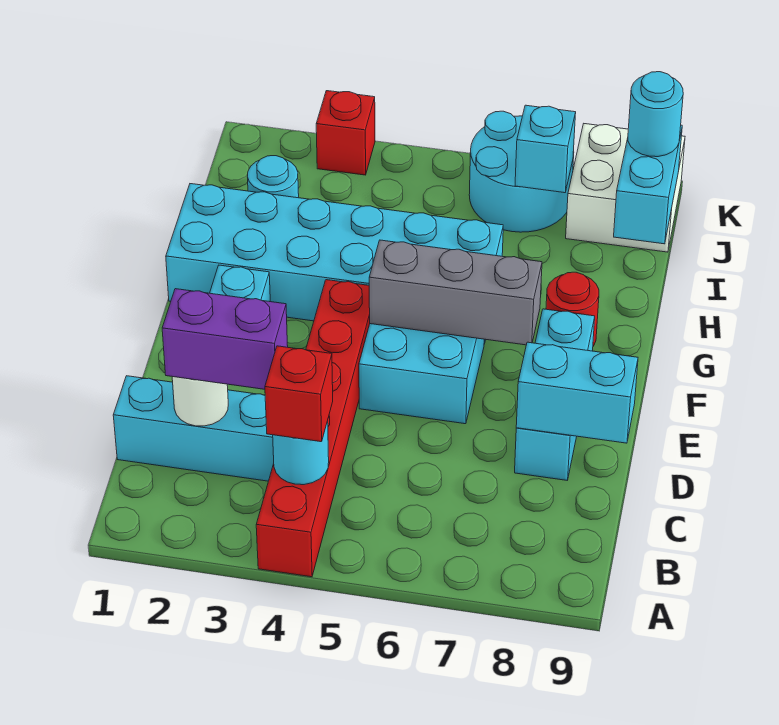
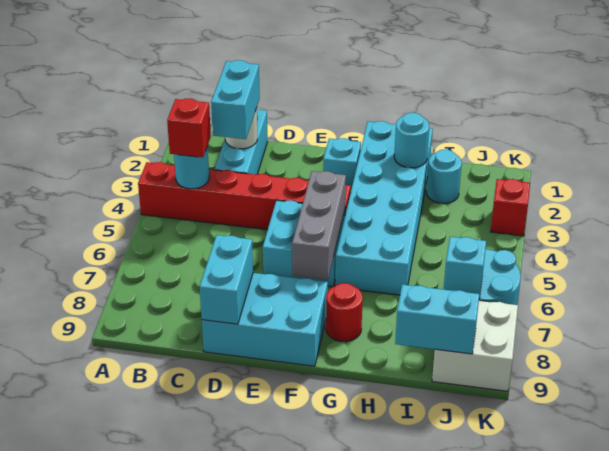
purple 1x2 brick [162,289,288,389] -> cyan 1x2 brick [211,60,260,139]
cyan 1x3 brick [515,309,595,480] -> cyan 2x3 brick [202,273,328,366]
cyan 1x1 round brick [628,72,683,157] -> cyan 1x1 round brick moved to [394,113,429,168]

